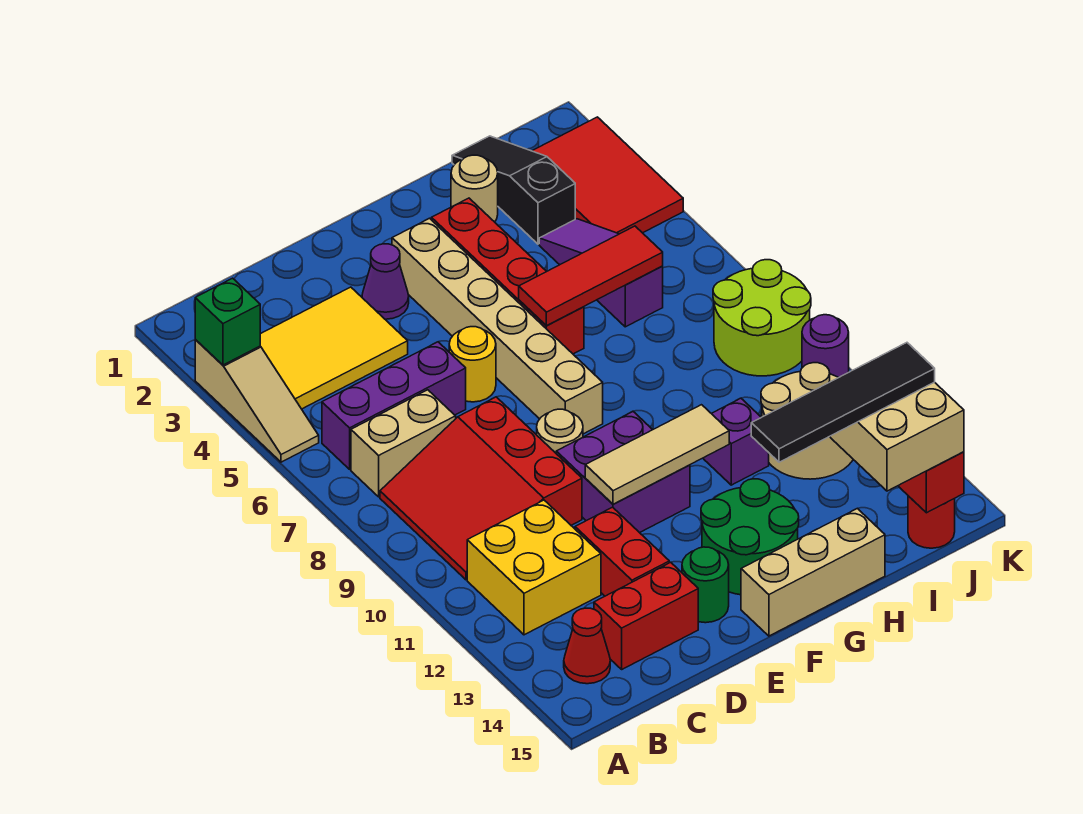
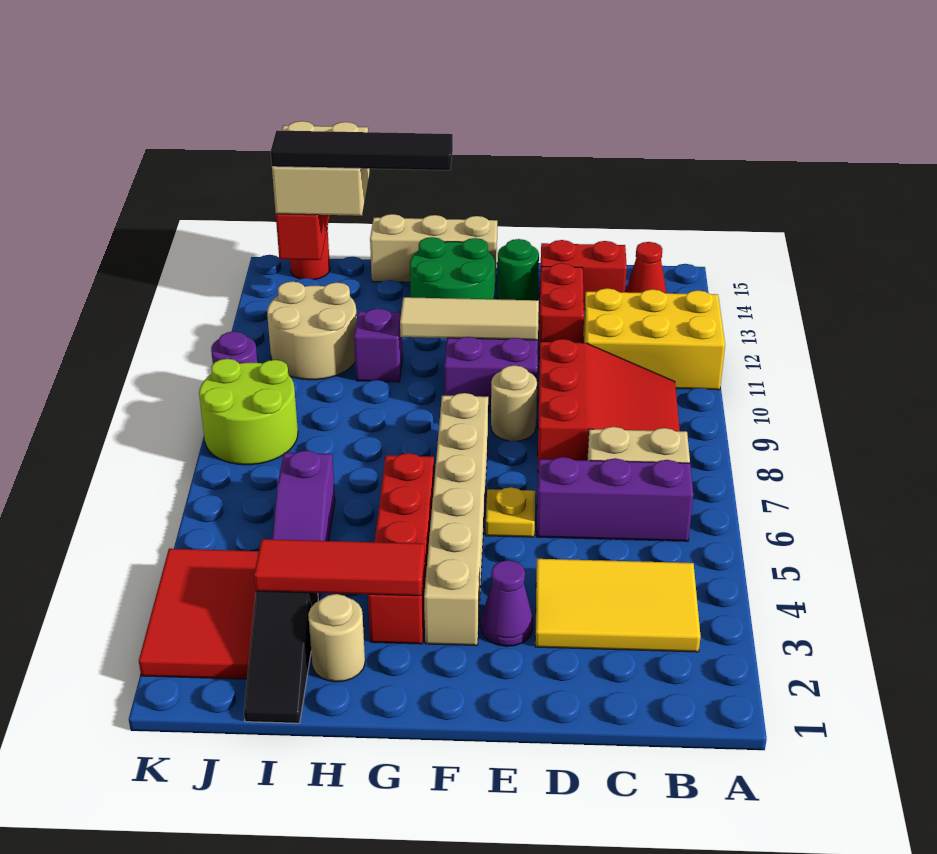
tan 1x3 slope [195,340,319,462] -> none
green 1x1 brick [195,278,260,365] -> none
yellow 2x2 brick [467,500,601,635] -> yellow 2x3 brick [583,288,725,390]
yellow 1x1 round brick [449,327,496,402] -> yellow 1x1 plate [486,487,535,537]
red 1x3 tile [519,226,663,326] -> red 1x3 tile moved to [254,539,425,596]

